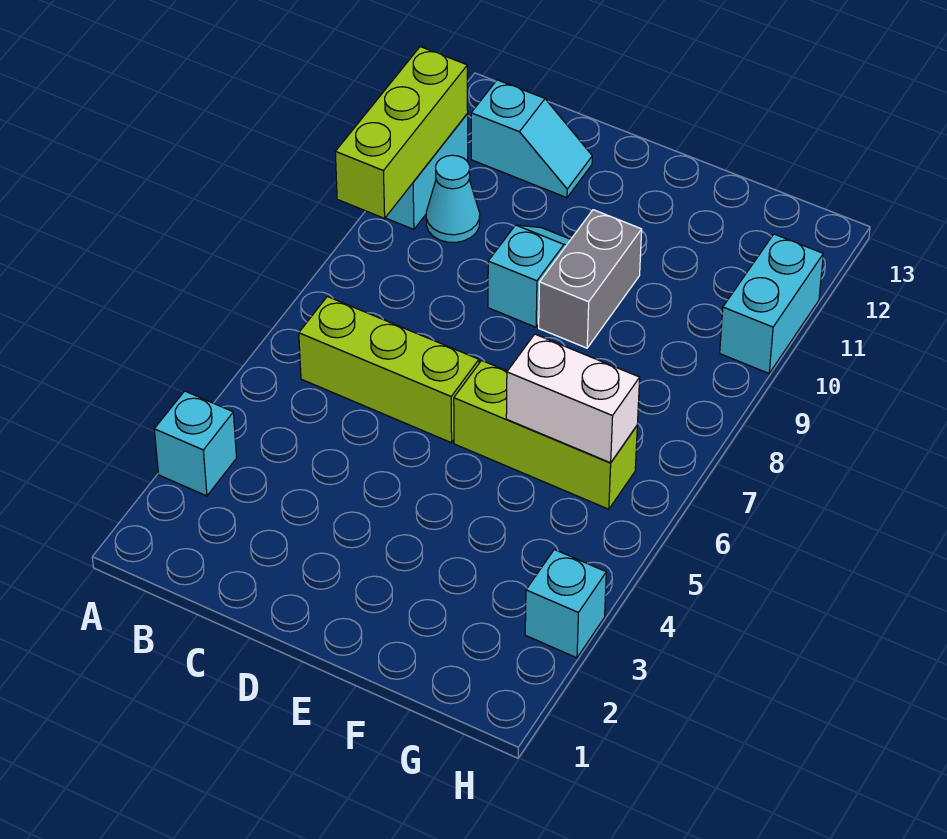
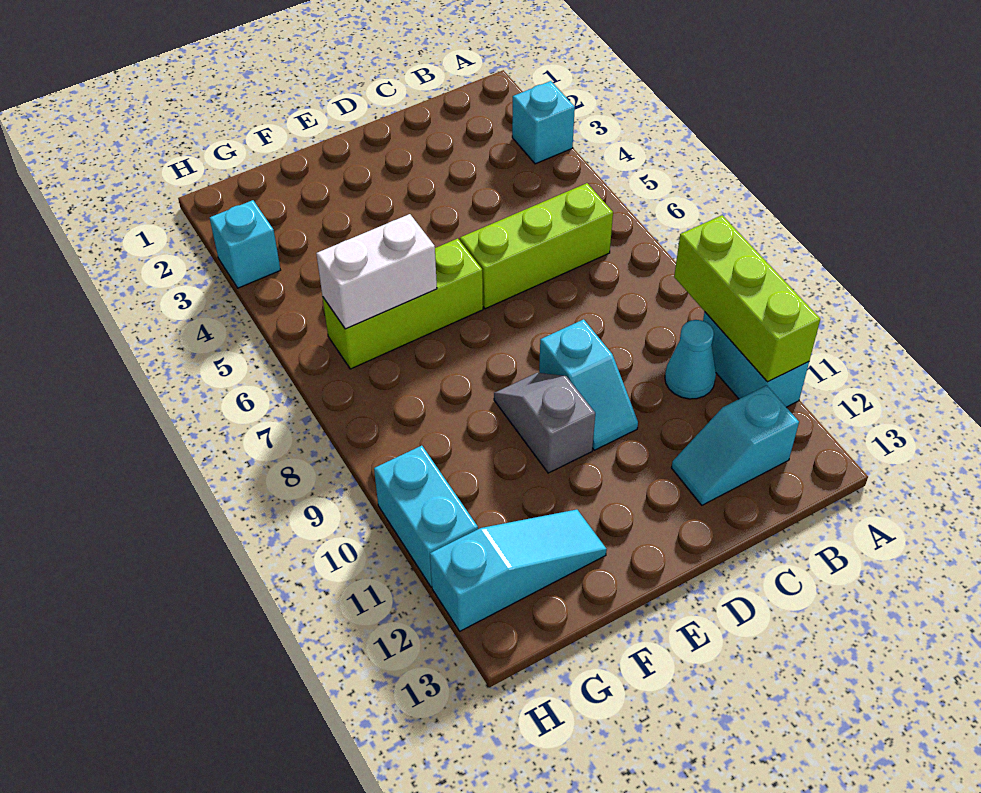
grey 1x2 brick [539,210,642,348] -> grey 1x2 slope [494,373,595,473]
none -> cyan 1x3 slope [430,510,607,631]

